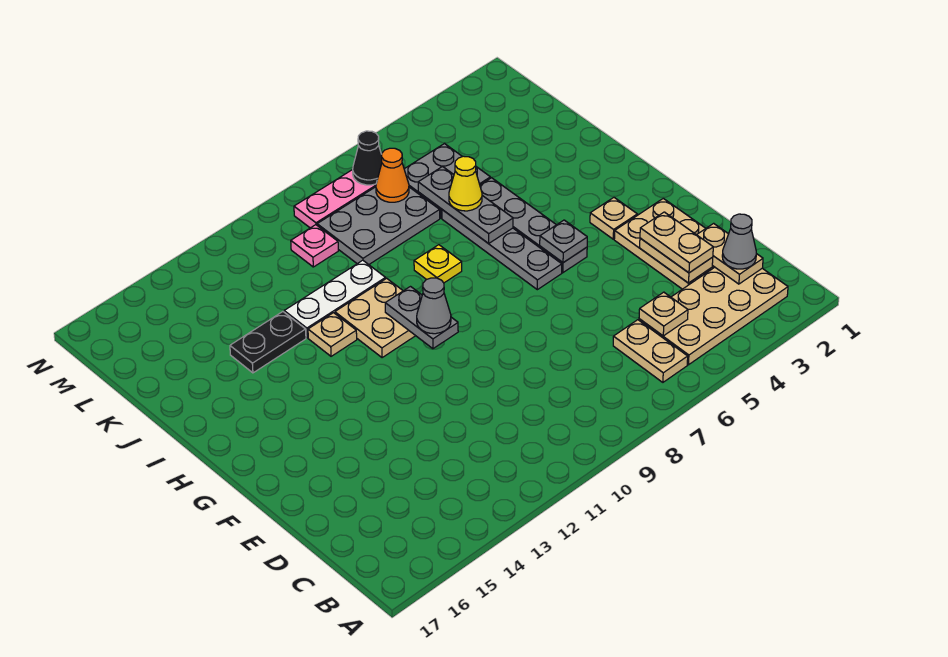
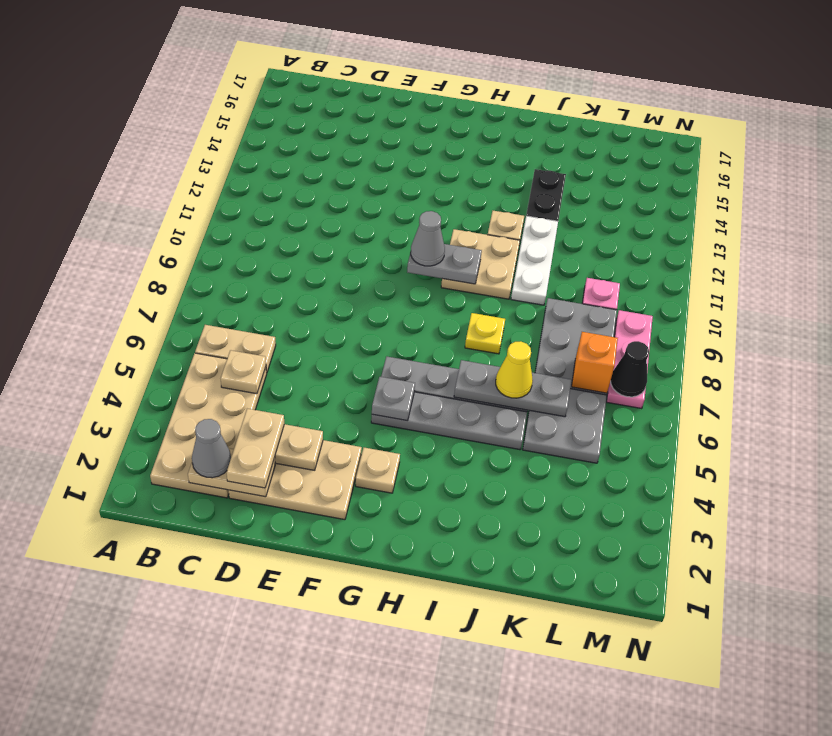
tan 1x2 plate [640,212,713,273] -> tan 1x2 plate turned to [227,409,284,488]
orange 1x1 cone [376,148,409,202] -> orange 1x1 brick [572,332,618,393]

